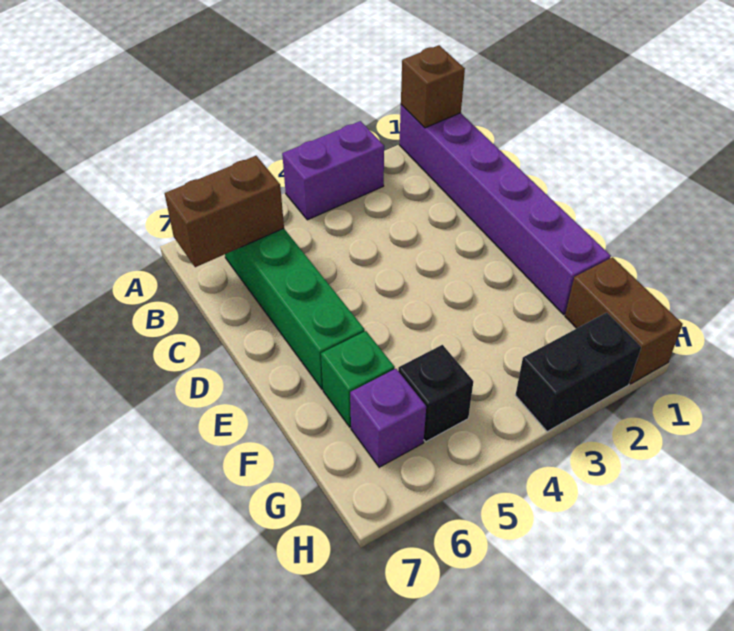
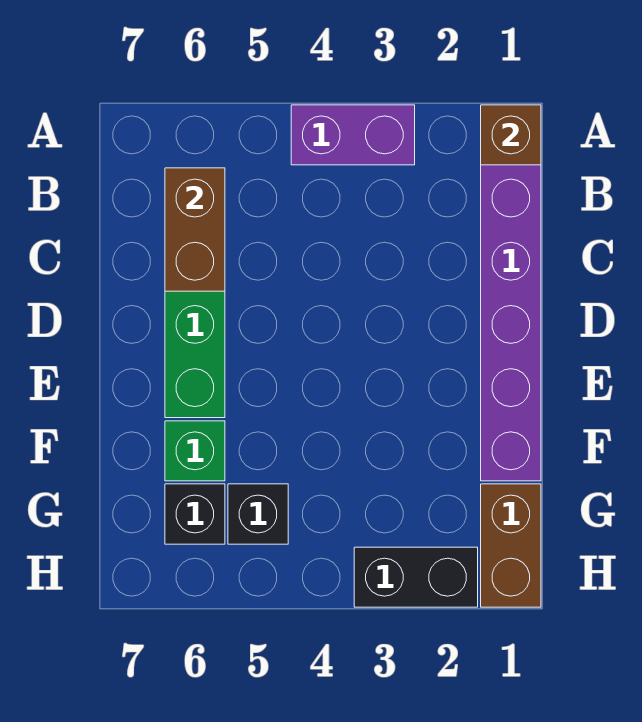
brown 1x2 brick [165,156,284,267] -> brown 1x2 brick turned to [165,168,225,291]
purple 1x1 brick [350,369,426,467] -> black 1x1 brick [165,484,225,544]

